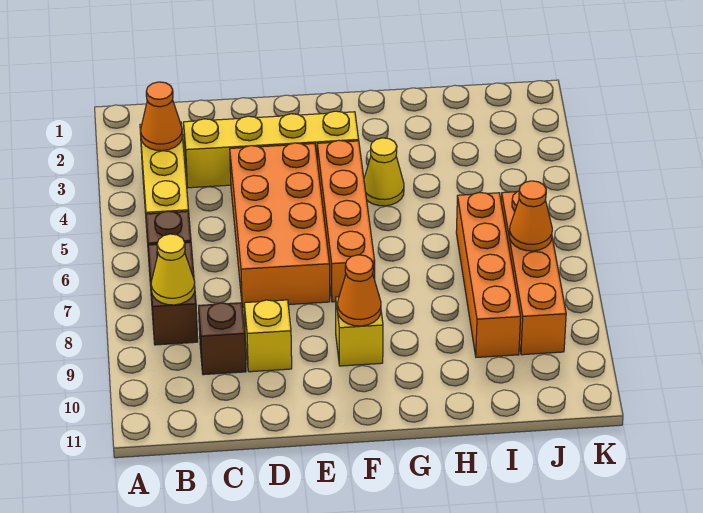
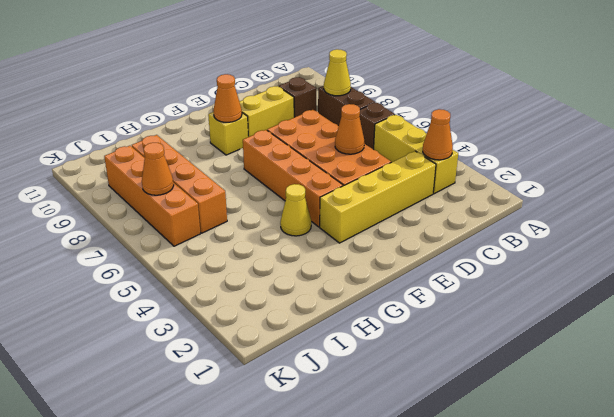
none -> orange 1x1 cone [335,104,364,154]
yellow 1x1 brick [244,300,292,372] -> yellow 1x2 brick [239,86,294,137]

